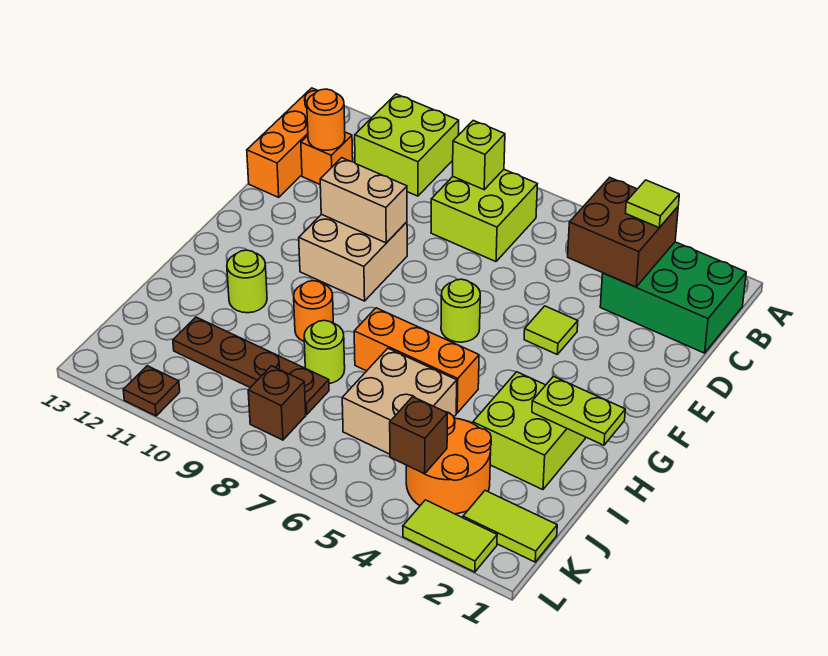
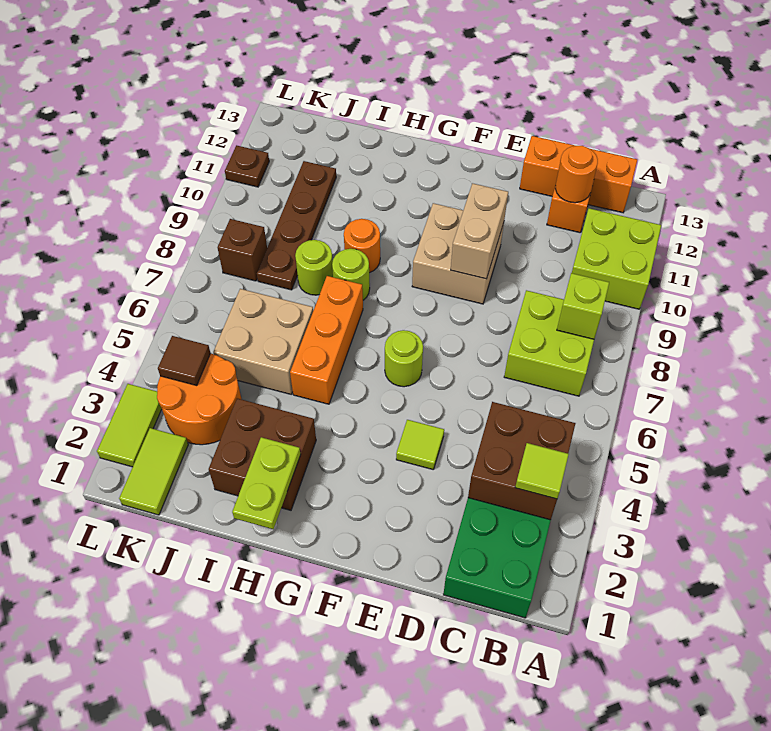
lime 2x2 brick [473,372,586,490] -> brown 2x2 brick [209,398,316,510]
lime 1x1 round brick [227,250,267,313] -> lime 1x1 round brick moved to [332,249,370,300]
brown 1x1 brick [390,397,448,474] -> brown 1x1 tile [158,336,211,386]

